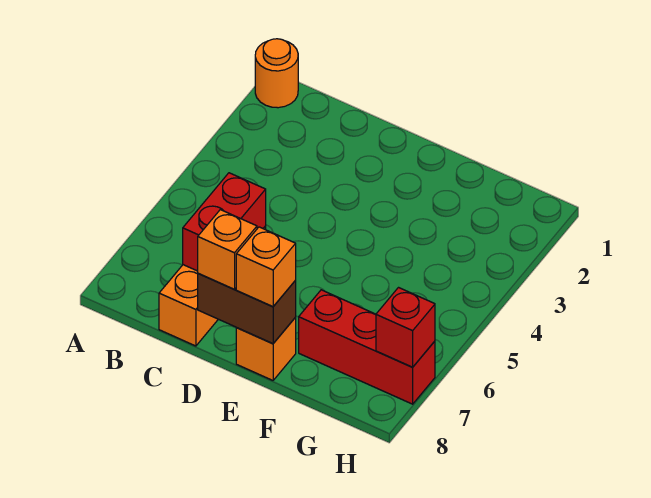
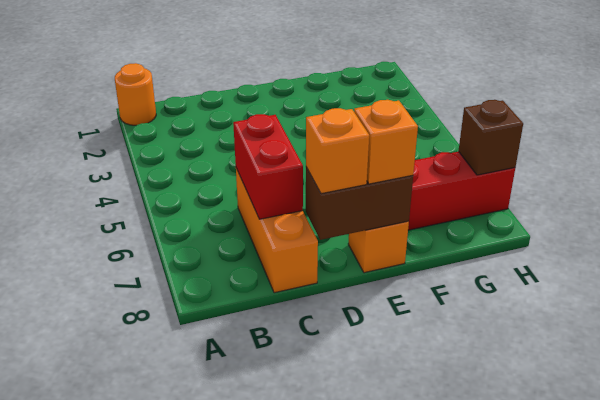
red 1x1 brick [376,288,435,367] -> brown 1x1 brick [459,100,523,175]

